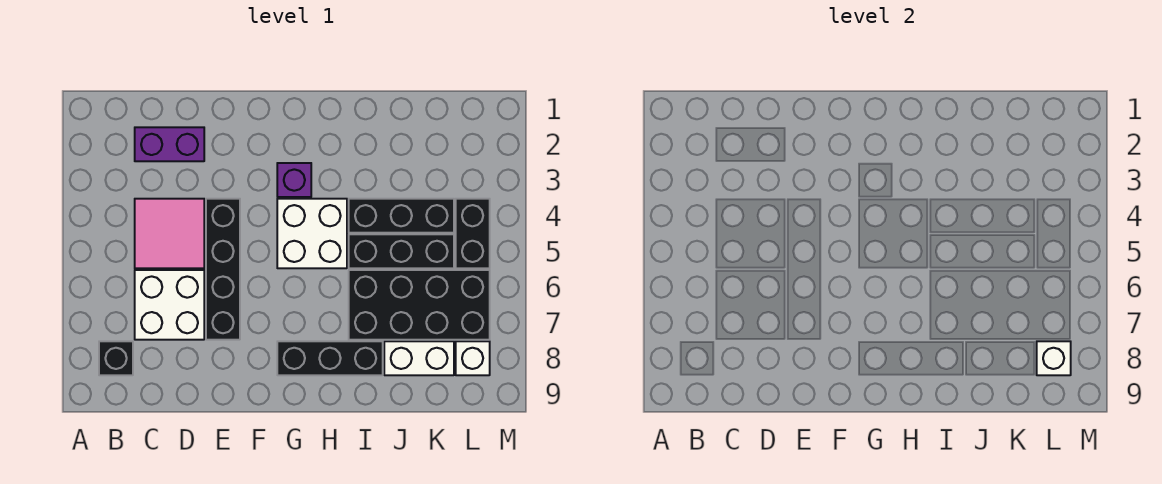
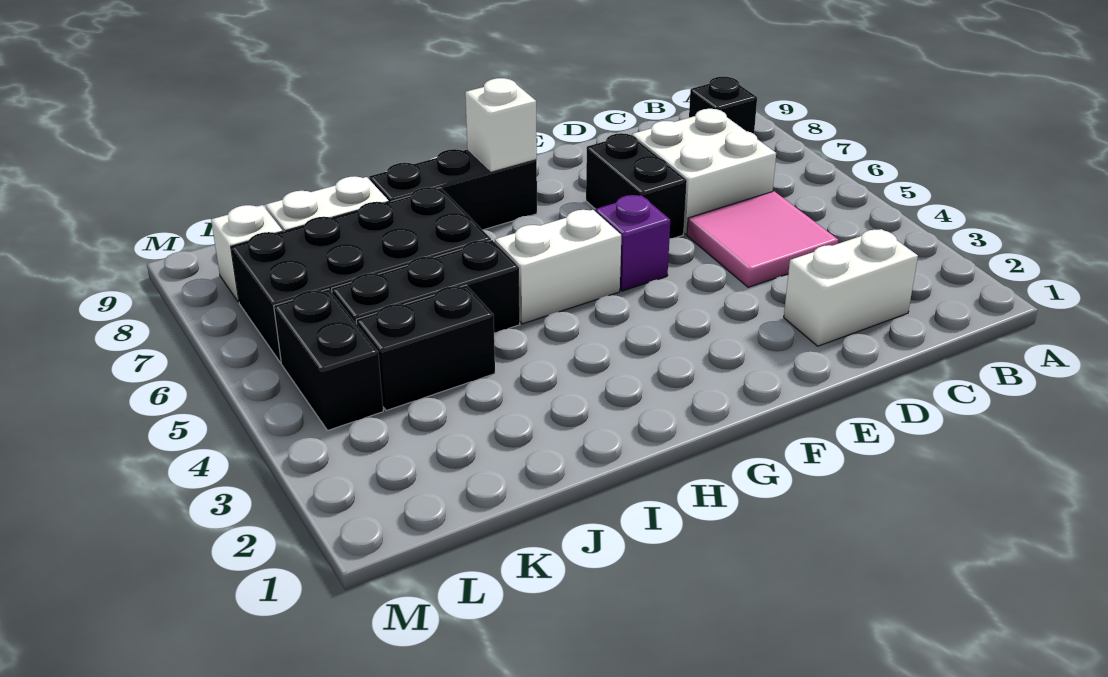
purple 1x2 brick [135,127,204,161] -> white 1x2 brick [784,229,918,346]
black 1x4 brick [206,199,240,340] -> black 1x2 brick [586,133,687,238]
purple 1x1 brick [277,163,311,197] -> purple 1x1 brick moved to [595,195,670,291]
white 2x2 brick [277,199,347,268] -> white 1x2 brick [495,210,621,324]
black 1x3 brick [349,199,454,233] -> black 1x2 brick [356,285,495,411]
white 1x1 brick [1037,341,1071,375] -> white 1x1 brick moved to [465,78,537,171]

